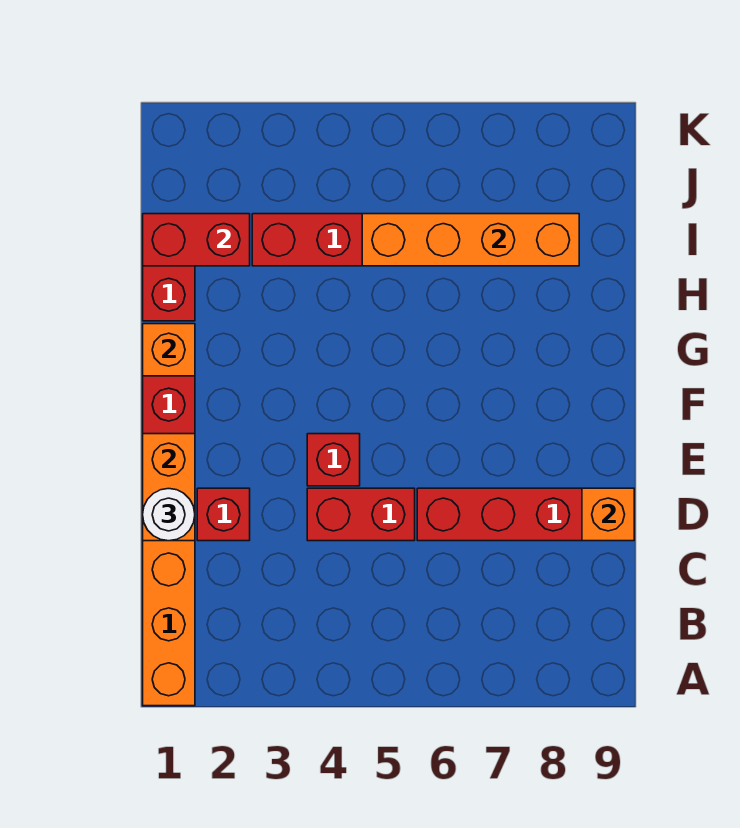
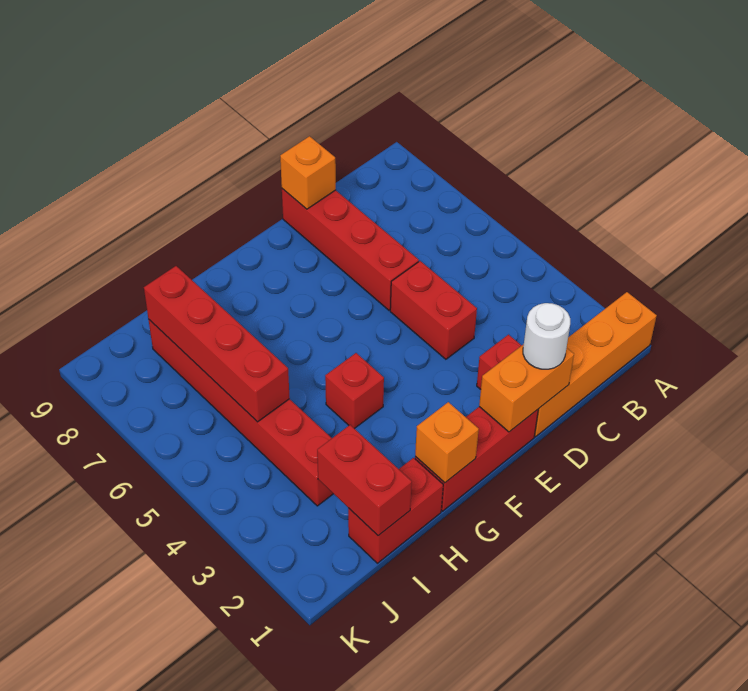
red 1x1 brick [307,434,360,486] -> red 1x1 brick moved to [325,353,384,429]
orange 1x4 brick [362,214,579,266] -> red 1x4 brick [144,266,290,422]

